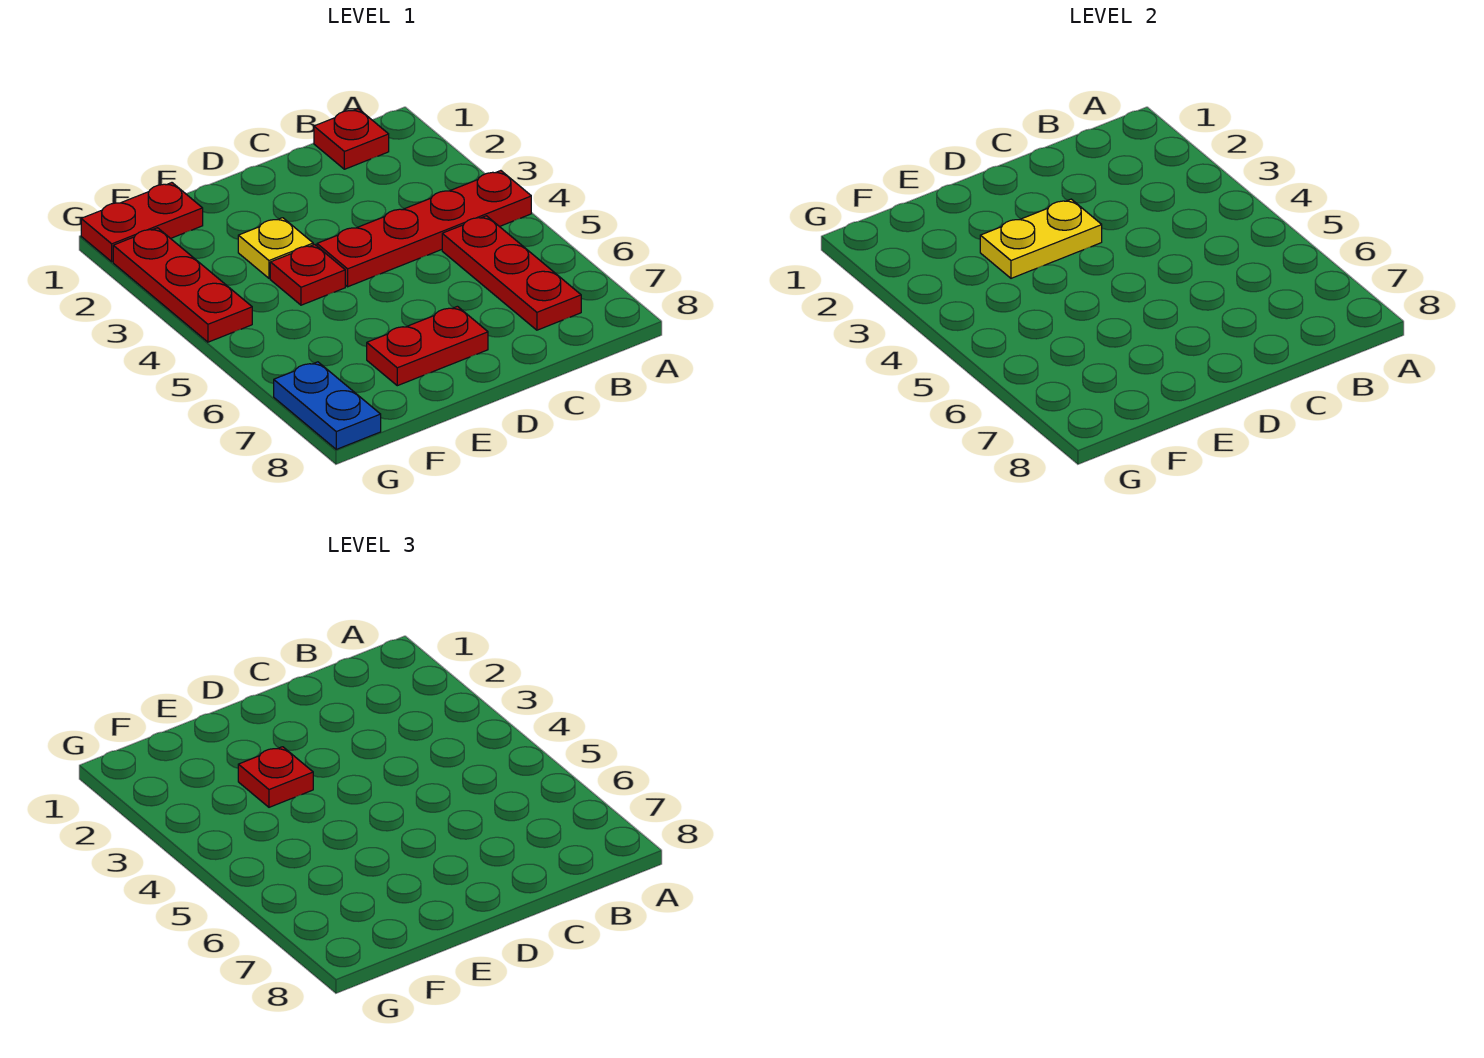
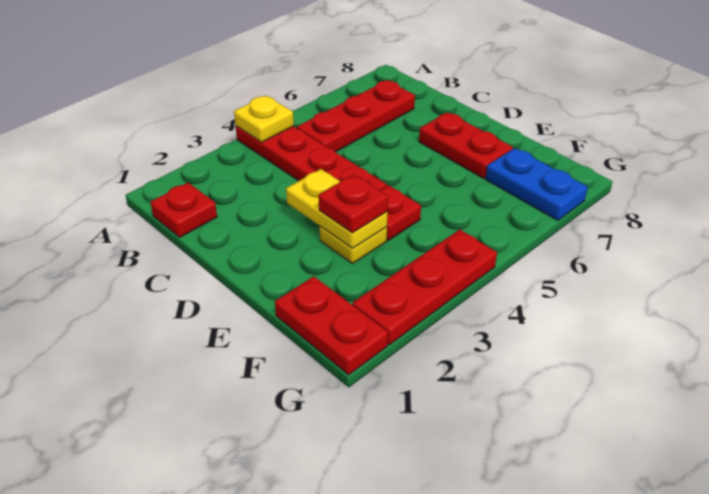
none -> yellow 1x1 plate [234,96,294,142]
blue 1x2 plate [274,362,381,449] -> blue 1x2 plate turned to [485,148,588,220]

